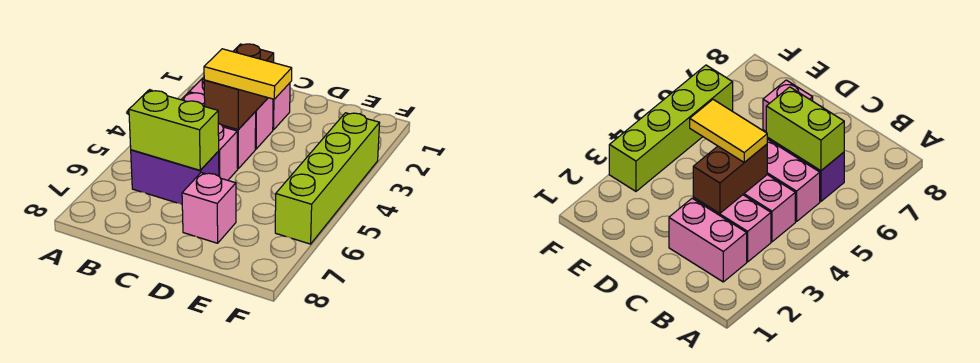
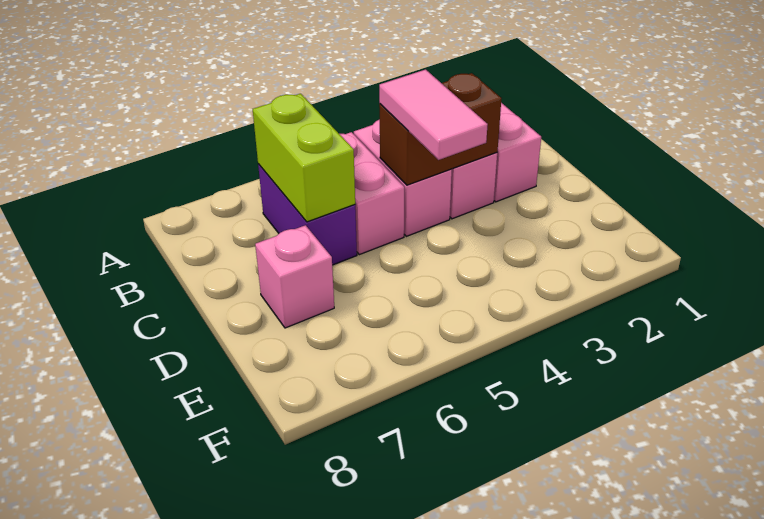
yellow 1x2 tile [204,49,292,99] -> pink 1x2 tile [379,69,488,160]
lime 1x4 brick [275,113,380,244] -> none

